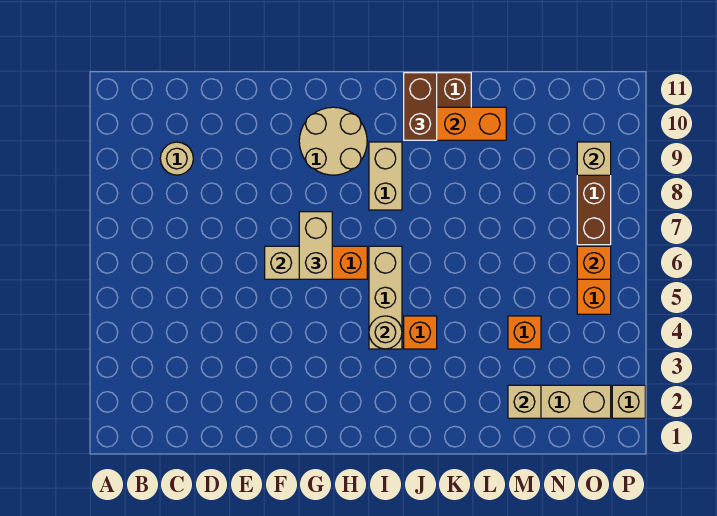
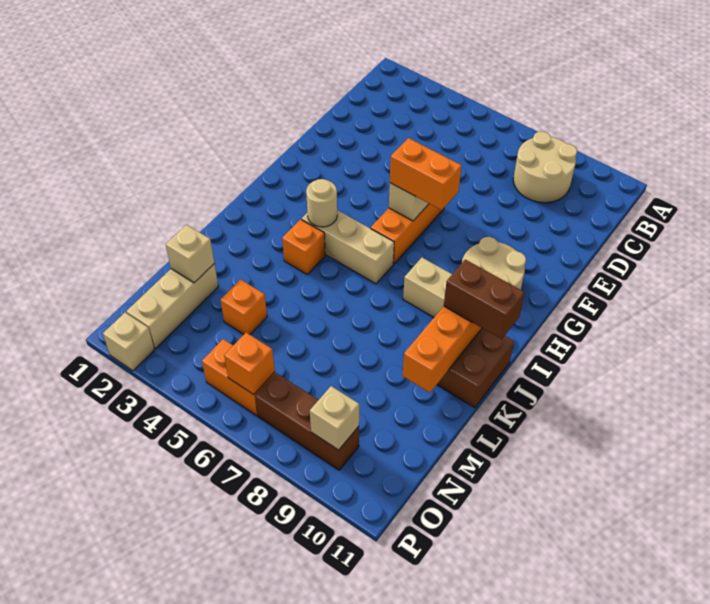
tan 1x1 round brick [160,142,193,175] -> tan 2x2 round brick [513,131,577,203]
tan 1x2 brick [299,212,332,279] -> orange 1x2 brick [390,138,462,210]

